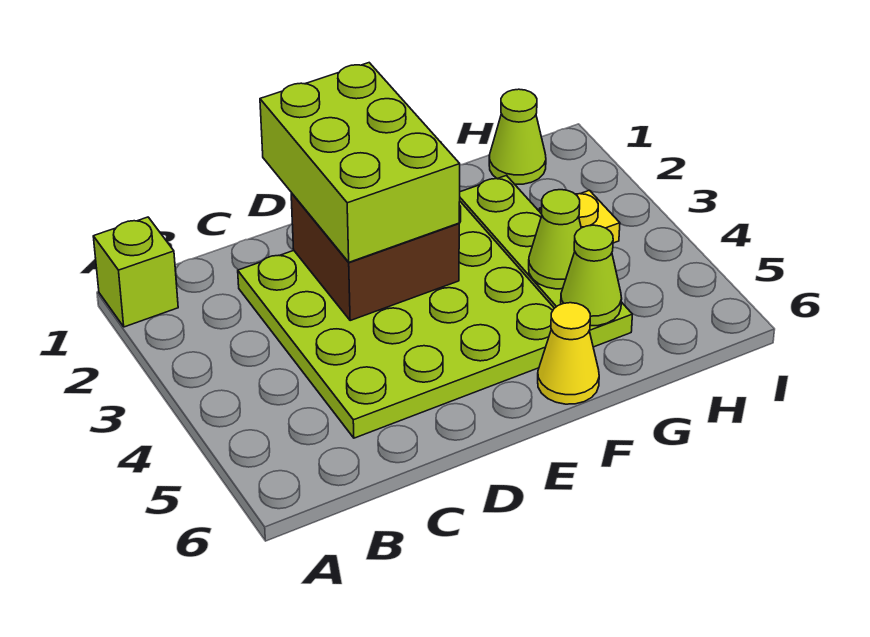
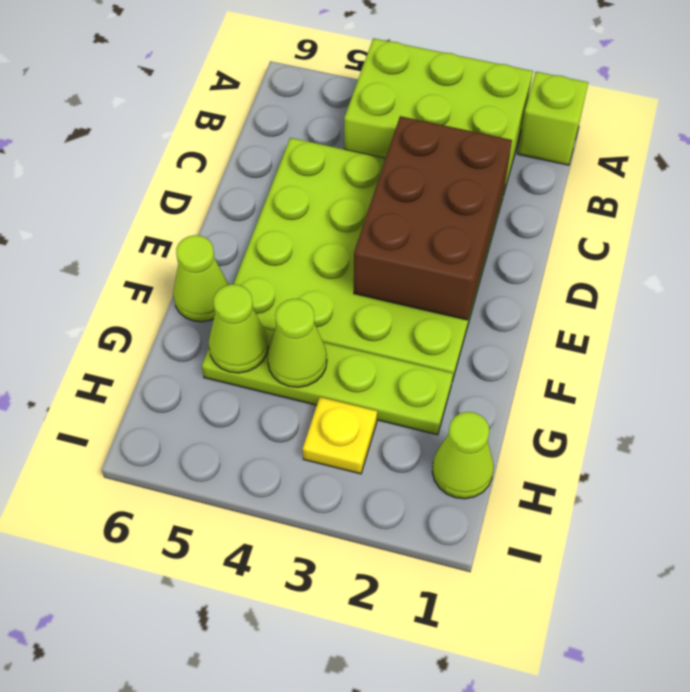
lime 2x3 brick [260,63,460,262] -> lime 2x3 brick moved to [344,38,533,195]
brown 2x2 brick [291,193,459,320] -> brown 2x3 brick [354,116,512,320]
yellow 1x1 cone [538,303,599,404] -> lime 1x1 cone [173,235,228,322]

